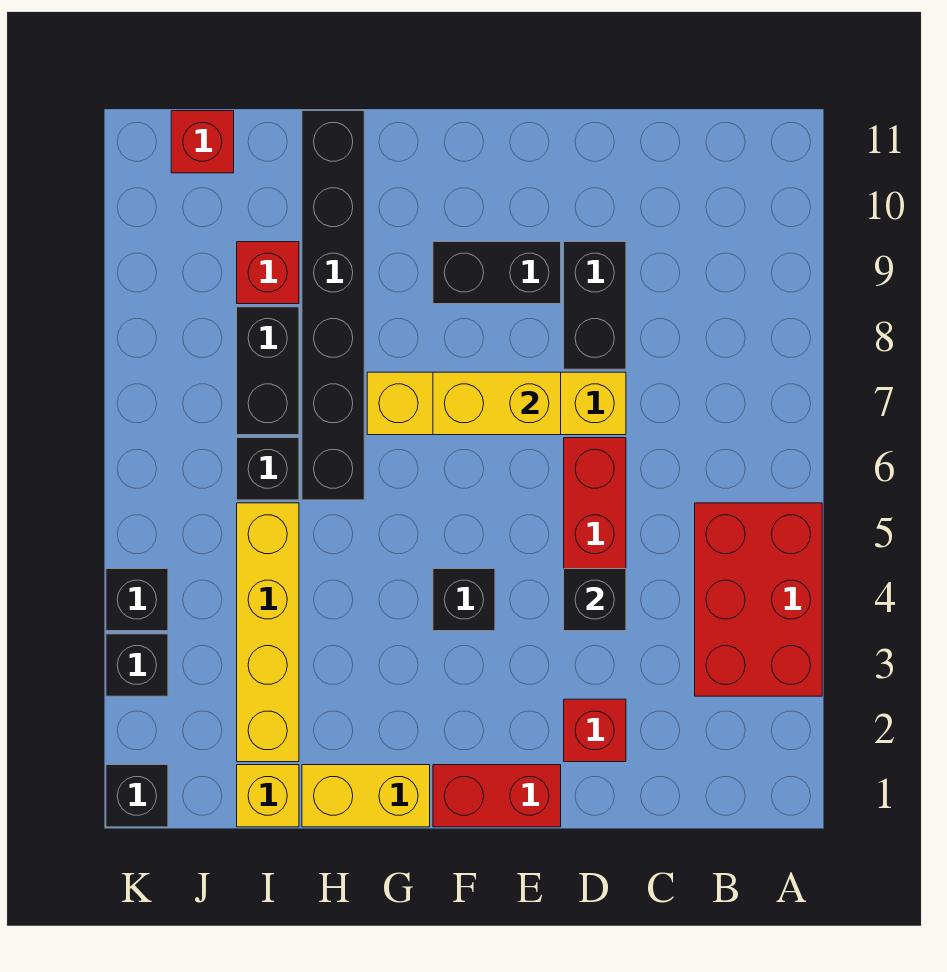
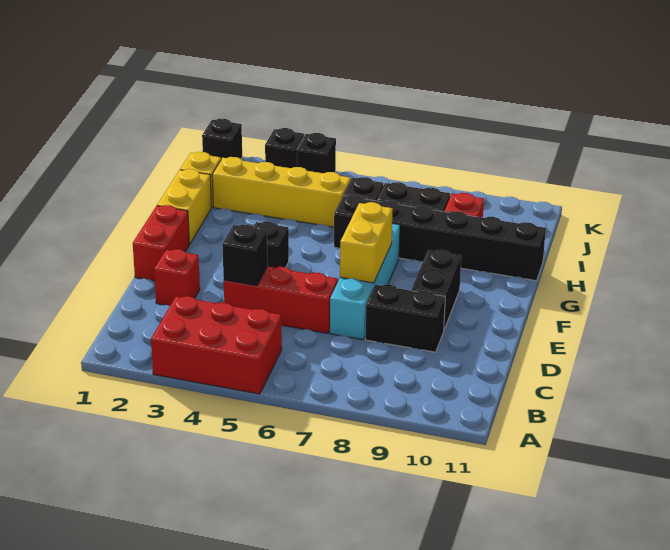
yellow 1x4 brick [367,372,626,435] -> cyan 1x4 brick [330,224,400,340]
red 1x1 brick [171,111,234,173] -> none

